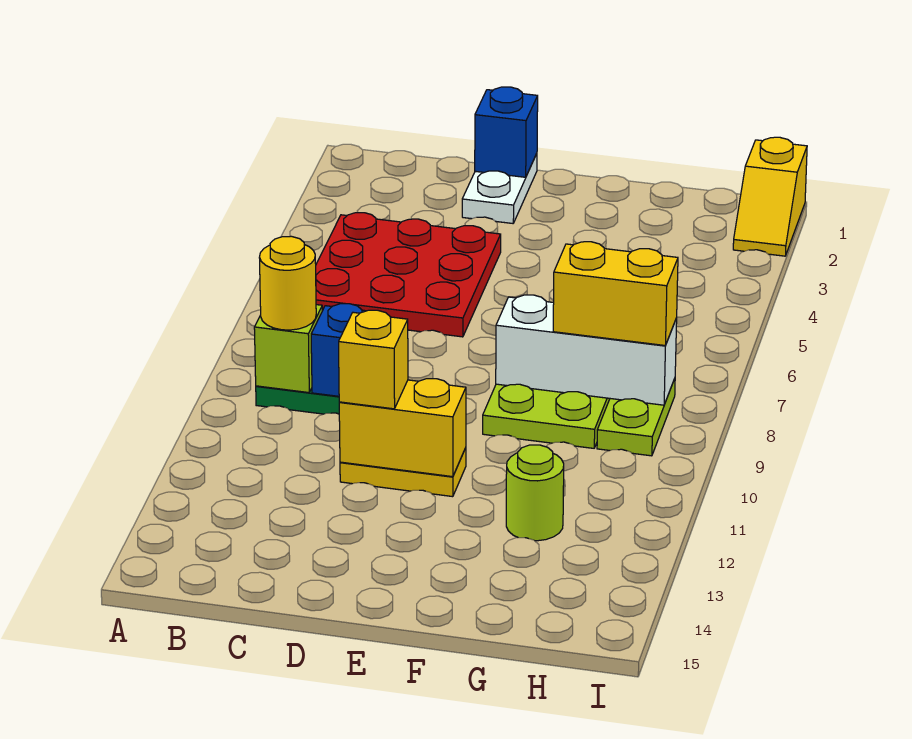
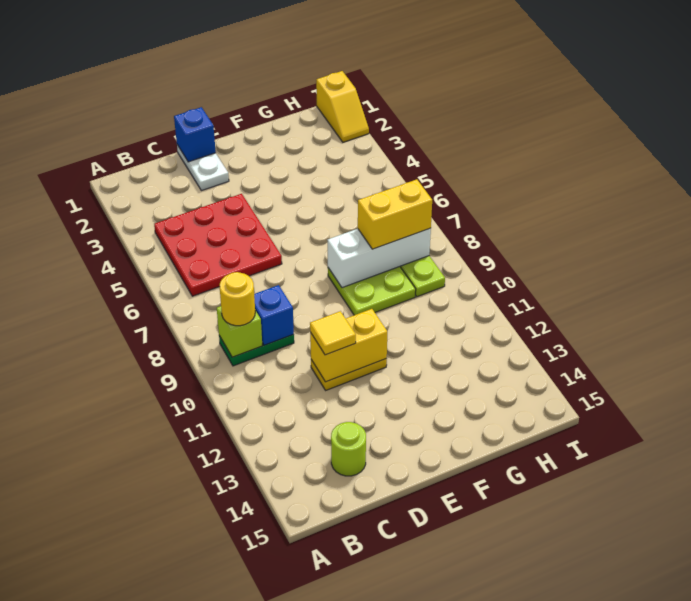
yellow 1x1 brick [339,310,408,409] -> yellow 1x1 tile [310,311,356,355]
lime 1x1 round brick [506,445,564,541] -> lime 1x1 round brick moved to [331,422,366,476]

